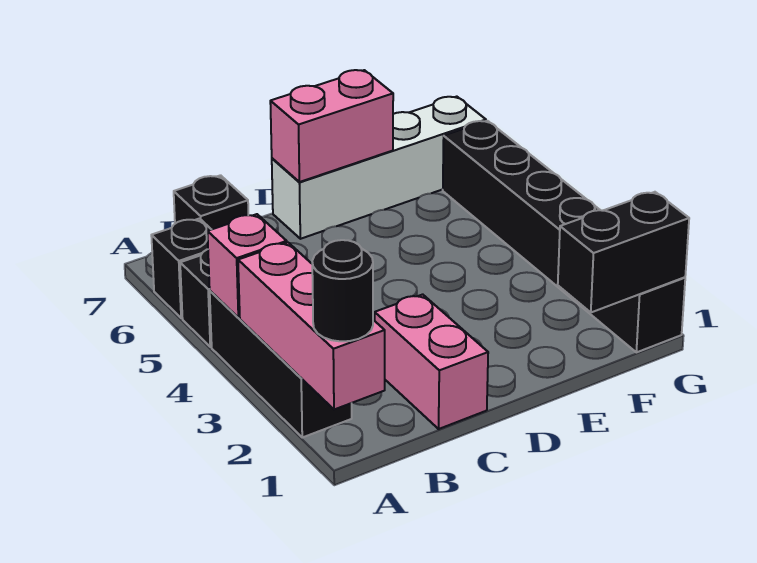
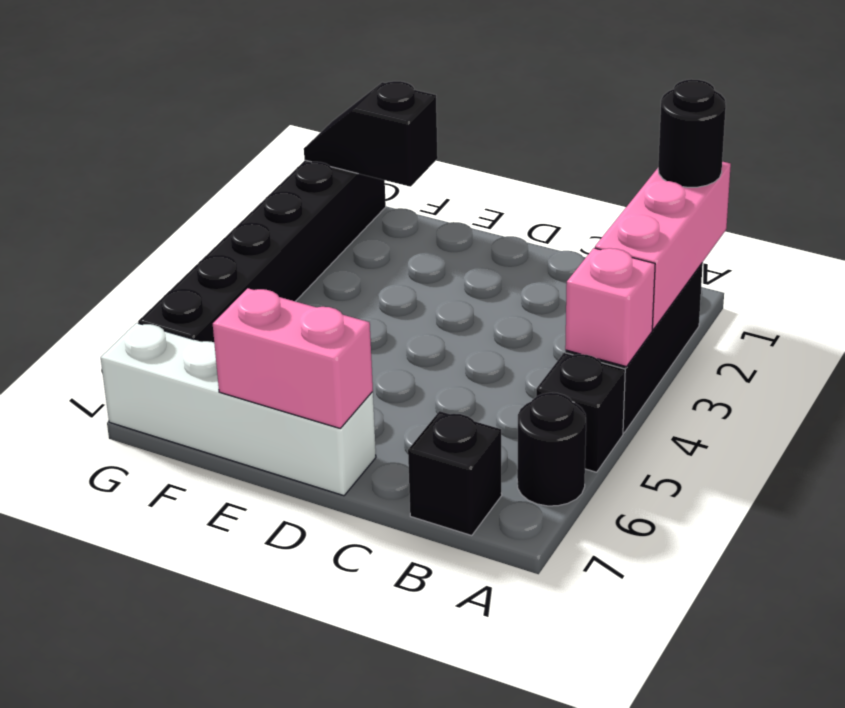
black 1x1 brick [151,219,211,318] -> black 1x1 round brick [517,393,586,506]
pink 1x2 brick [375,294,488,429] -> none
black 1x2 brick [558,192,689,312] -> black 1x2 slope [304,81,438,187]

